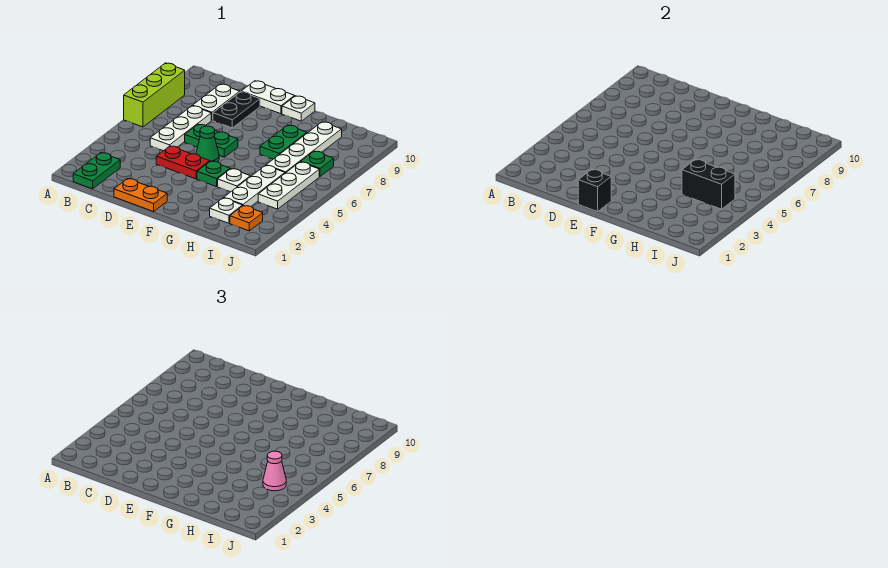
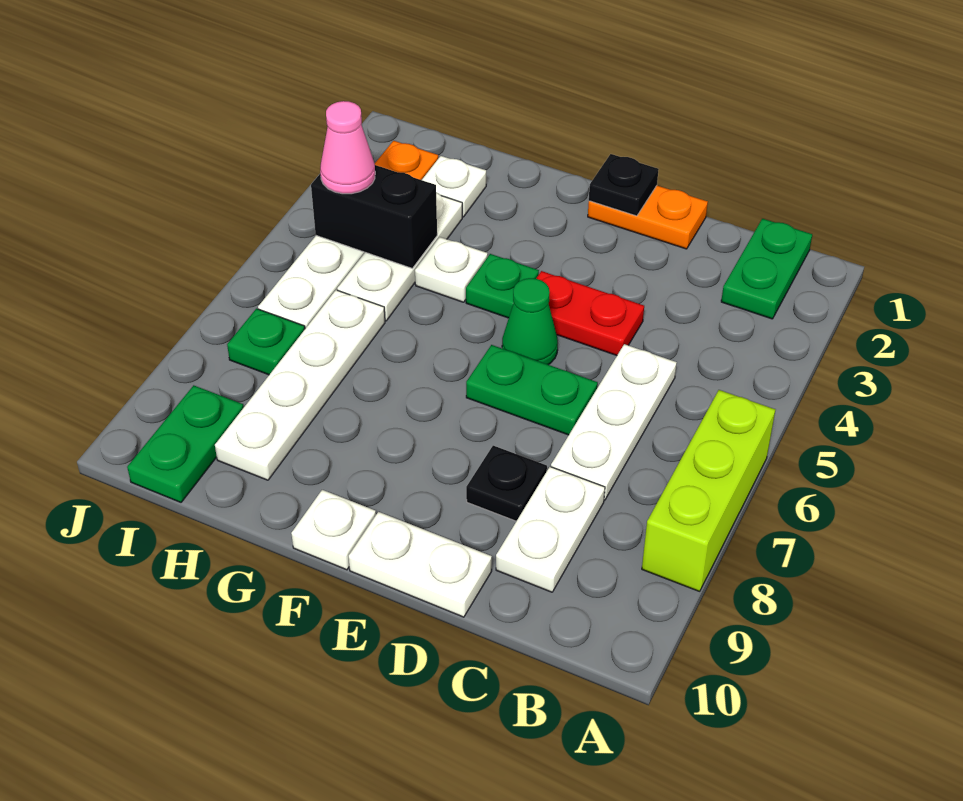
black 1x2 plate [213,92,260,128] -> black 1x1 plate [466,446,547,521]
black 1x1 brick [578,170,611,212] -> black 1x1 plate [589,154,659,216]
green 1x2 plate [260,125,307,159] -> green 1x2 plate moved to [127,385,244,502]

